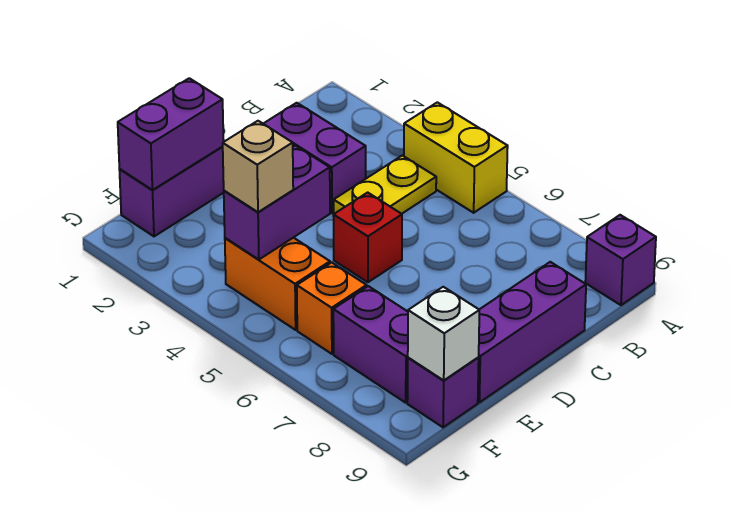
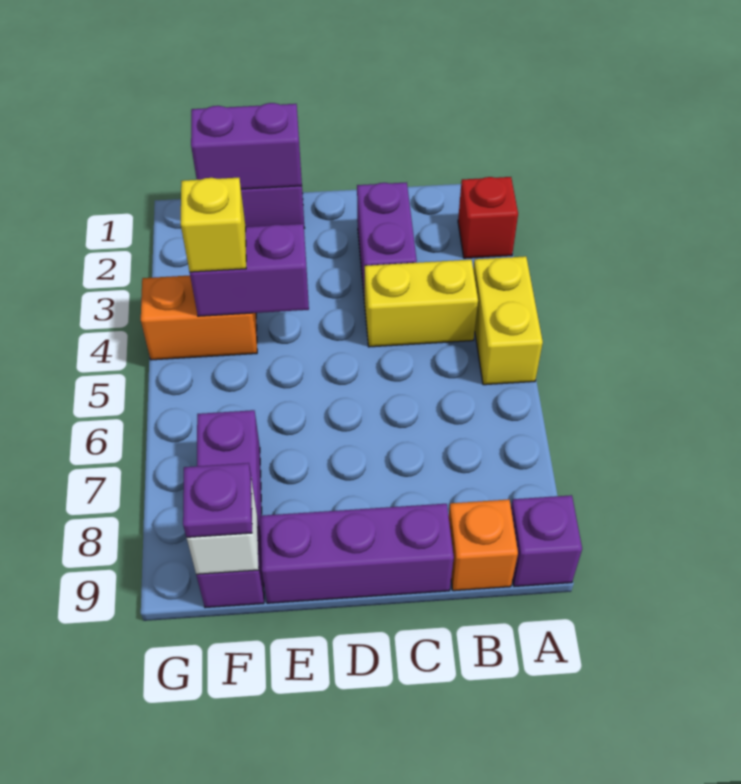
yellow 1x2 plate [334,156,436,214] -> yellow 1x2 brick [365,260,478,347]
red 1x1 brick [333,192,402,282] -> red 1x1 brick moved to [458,177,518,258]
orange 1x2 brick [225,238,330,330] -> orange 1x2 brick turned to [141,276,257,360]
tan 1x1 brick [223,121,293,212] -> yellow 1x1 brick [181,178,246,272]
orange 1x1 brick [297,262,367,354] -> orange 1x1 brick moved to [449,500,518,591]
none -> purple 1x1 plate [183,463,252,537]

